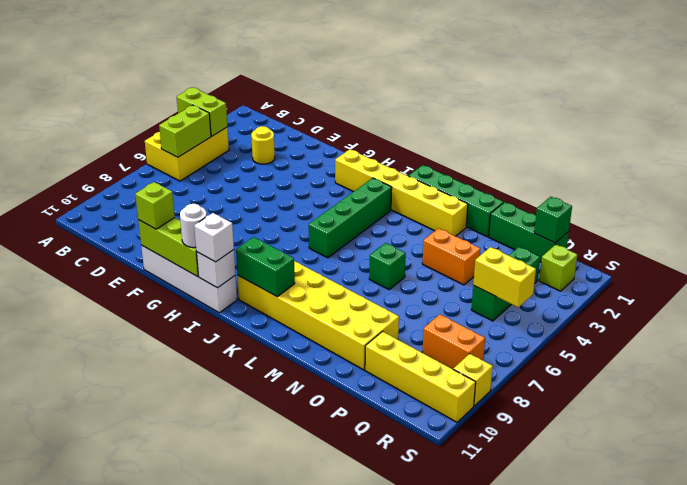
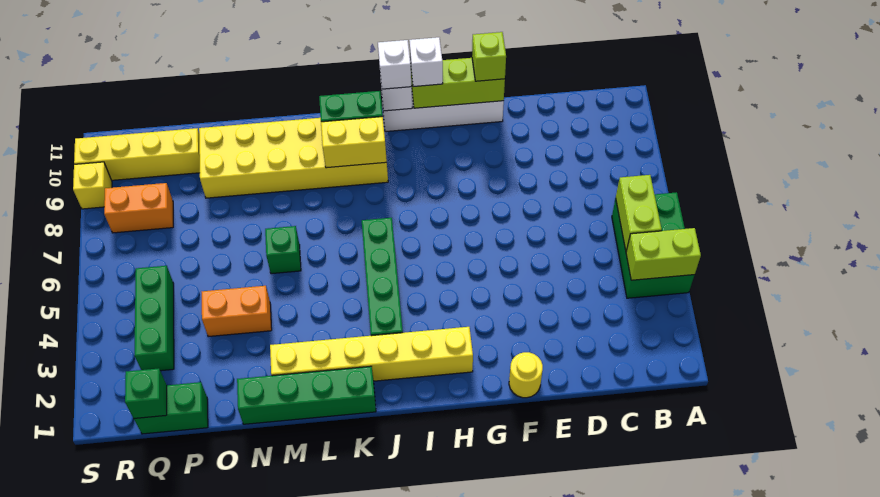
yellow 2x3 brick [145,127,229,181] -> green 2x3 brick [612,192,694,298]
yellow 1x1 round brick [251,126,275,164] -> yellow 1x1 round brick moved to [509,352,543,398]
white 1x1 round brick [180,204,207,248] -> white 1x1 brick [409,37,443,87]
green 1x3 brick [489,202,569,262] -> green 1x2 brick [134,382,208,434]
yellow 1x2 brick [473,247,536,307] -> yellow 1x2 brick moved to [321,117,387,168]
lime 1x1 brick [539,245,577,291] -> none

